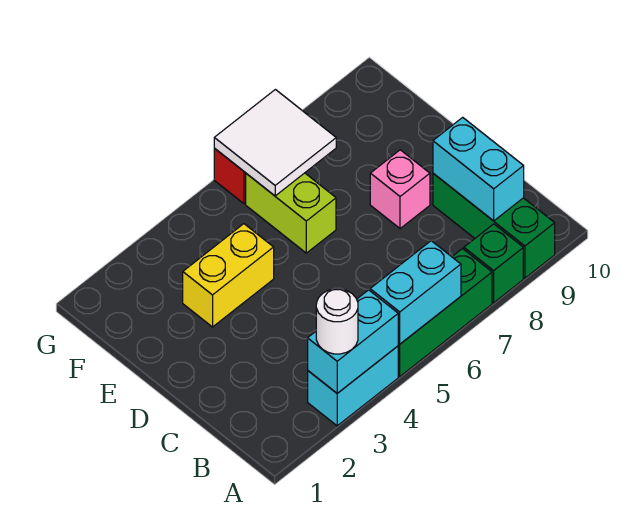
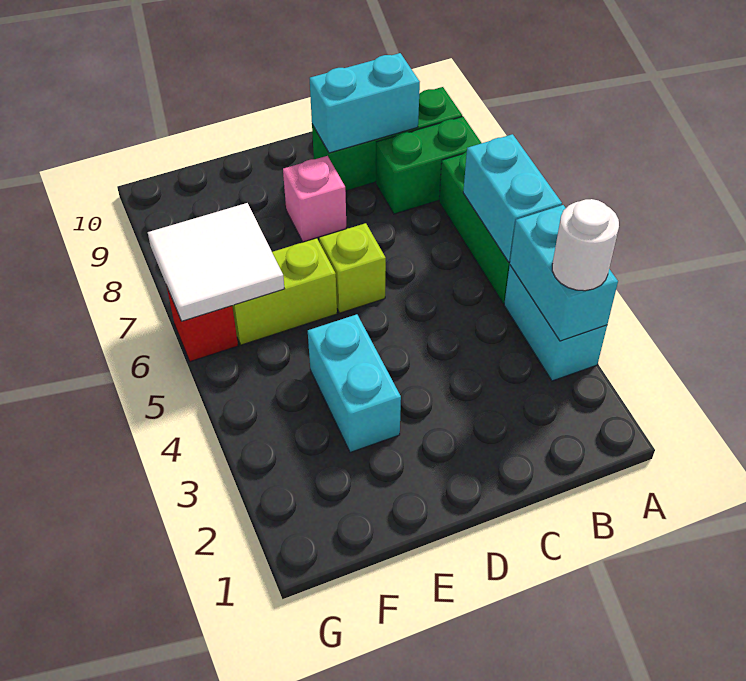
green 1x1 brick [464,224,523,303] -> green 1x2 brick [376,117,481,214]
none -> lime 1x1 brick [319,223,386,313]
yellow 1x2 brick [183,224,274,327] -> cyan 1x2 brick [308,314,401,452]

